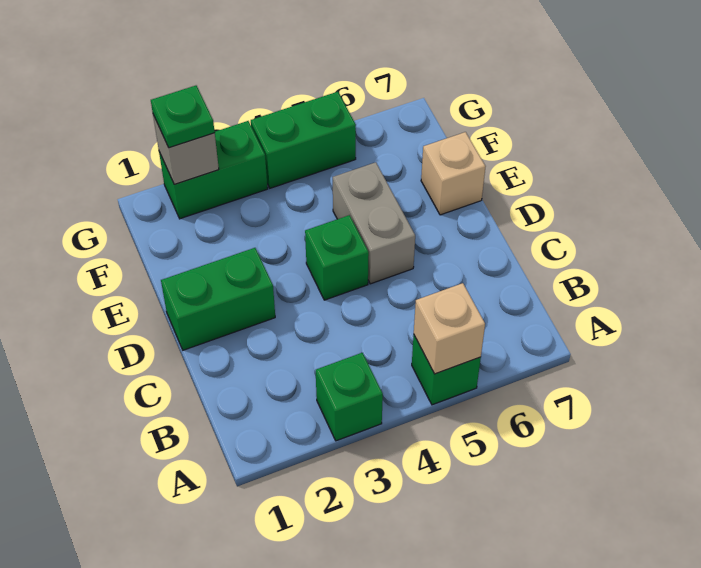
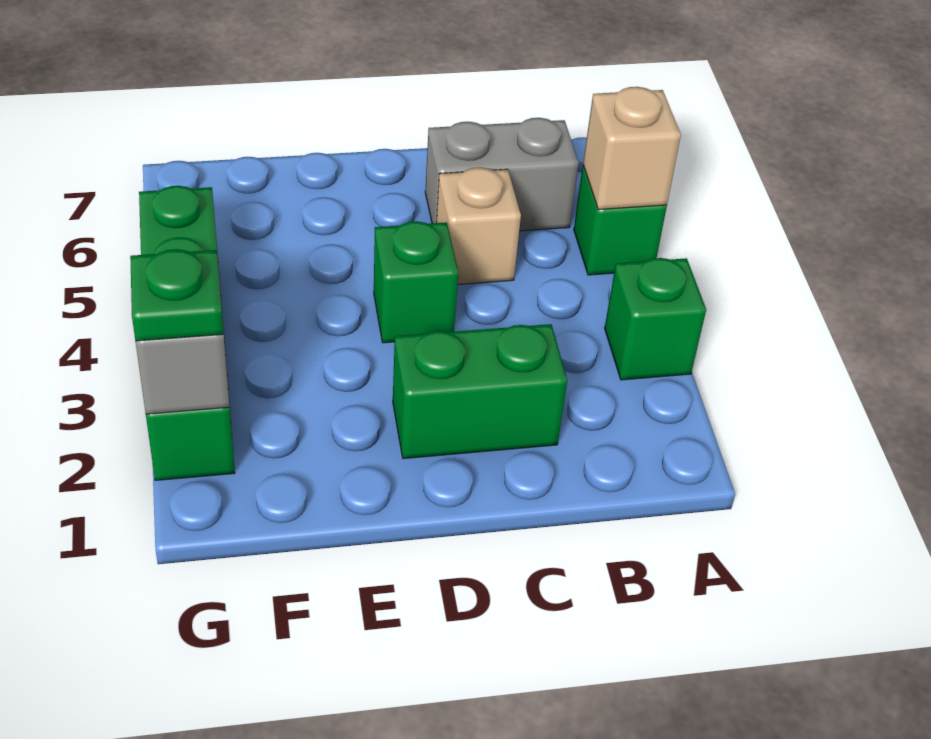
green 1x2 brick [161,248,275,350] -> green 1x2 brick turned to [393,324,567,459]
grey 1x2 brick [333,162,415,284] -> grey 1x2 brick moved to [425,118,579,231]
tan 1x1 brick [421,132,486,215] -> tan 1x1 brick moved to [436,167,521,284]

